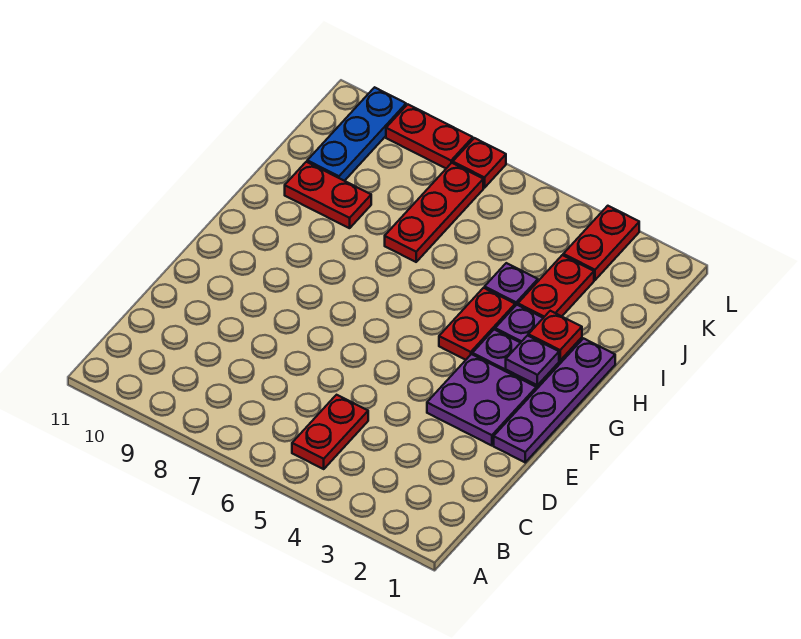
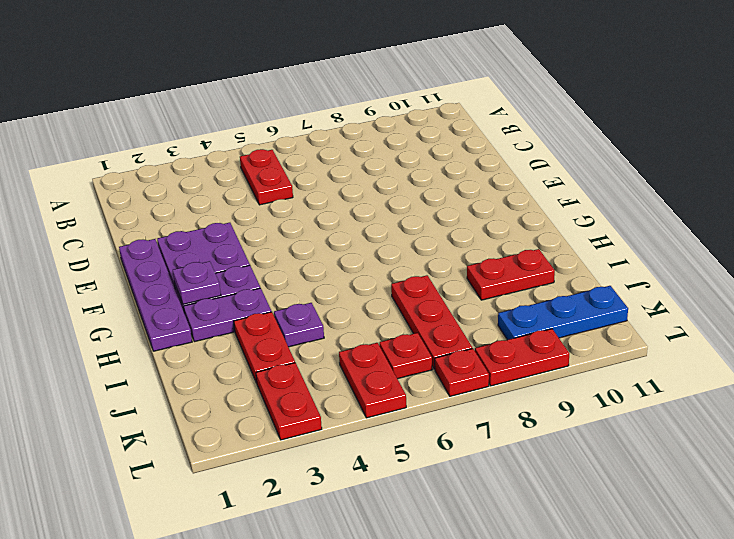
red 1x2 plate [439,288,515,360] -> red 1x2 plate moved to [339,343,406,418]
red 1x1 plate [528,311,582,361] -> red 1x1 plate moved to [380,333,432,379]
blue 1x3 plate [307,87,406,181] -> blue 1x3 plate turned to [498,286,628,340]

